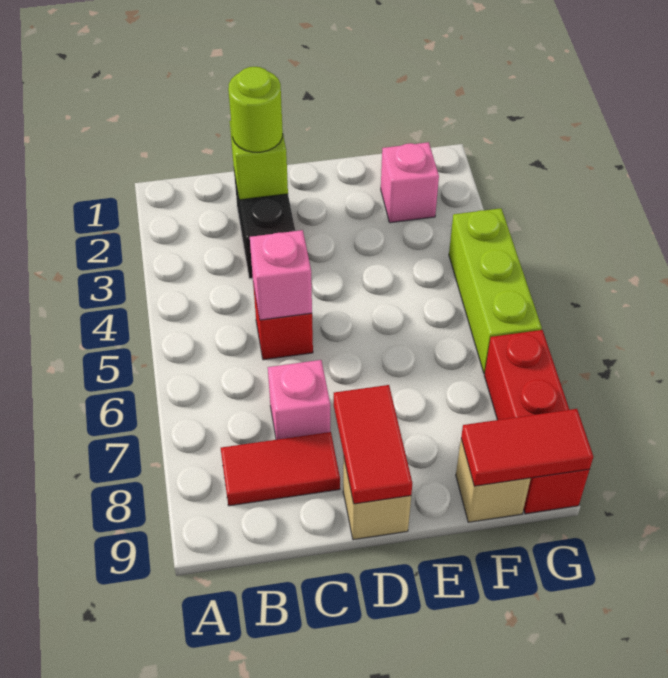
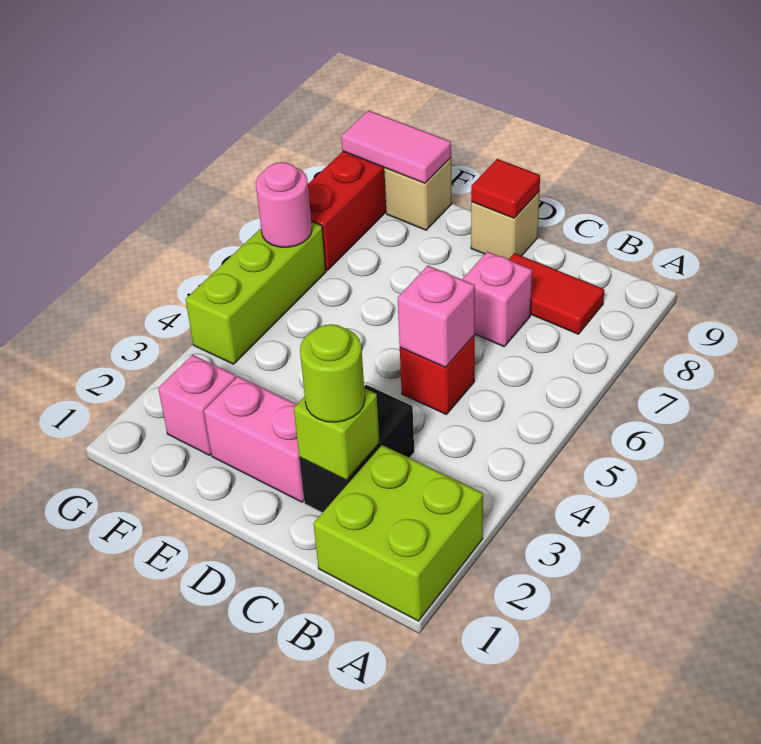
none -> lime 2x2 brick [313,445,483,621]
none -> pink 1x2 brick [204,376,304,502]
red 1x2 tile [334,385,412,504] -> red 1x1 tile [471,159,540,218]
red 1x2 tile [461,409,593,486] -> pink 1x2 tile [341,110,451,183]
none -> pink 1x1 round brick [256,162,312,247]

